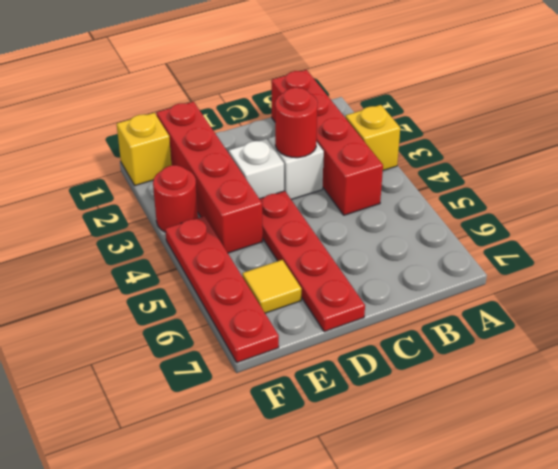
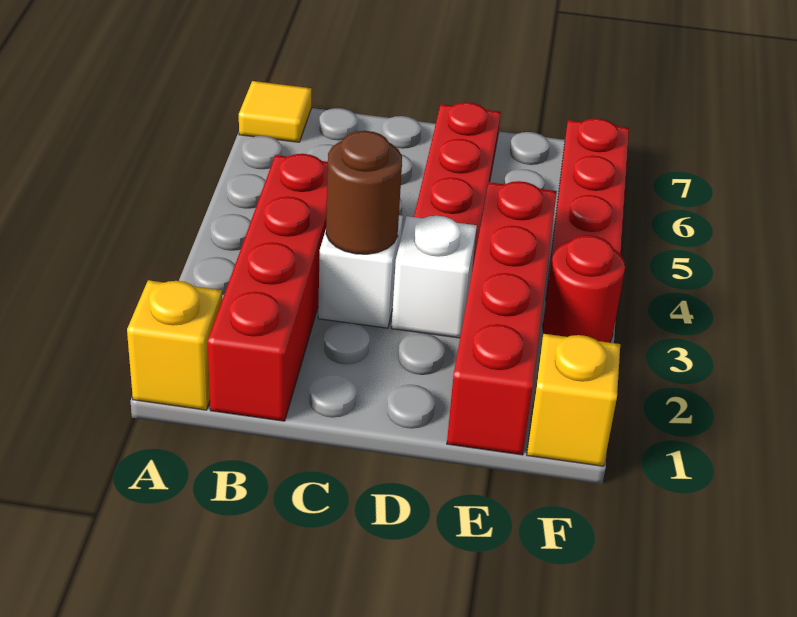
yellow 1x1 brick [345,105,400,170] -> yellow 1x1 brick moved to [127,280,222,410]
red 1x1 round brick [275,88,318,158] -> brown 1x1 round brick [326,131,402,254]
yellow 1x1 tile [242,260,301,313] -> yellow 1x1 tile moved to [239,81,311,142]

